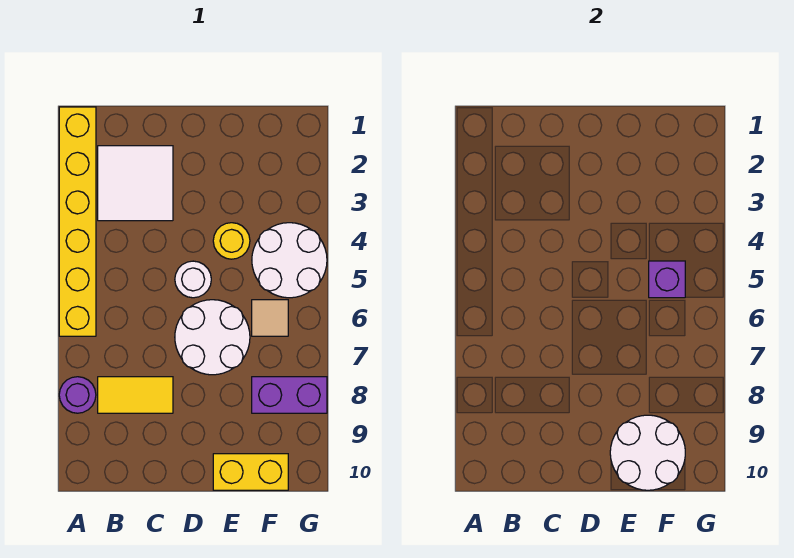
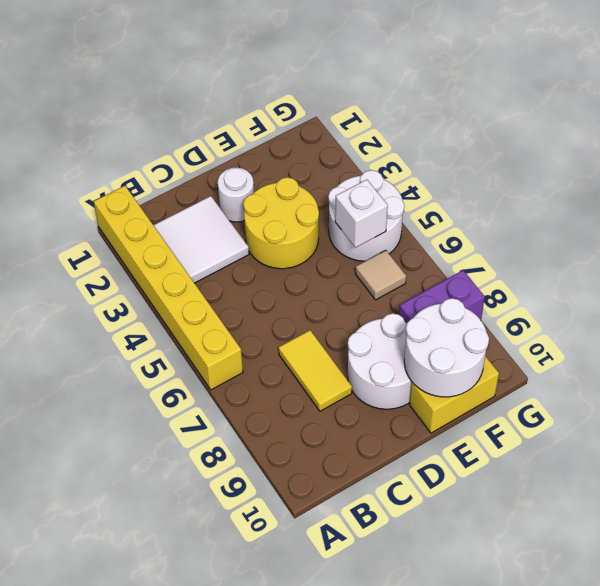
purple 1x1 round brick [59,377,96,413] -> none
yellow 1x2 tile [98,377,173,413] -> yellow 1x2 tile turned to [279,330,352,411]
white 1x1 round brick [175,261,211,298] -> white 1x1 round brick moved to [218,168,254,222]
white 2x2 round brick [175,300,250,375] -> white 2x2 round brick moved to [348,313,412,409]
yellow 1x1 round brick [213,223,250,259] -> yellow 2x2 round brick [243,177,319,269]
purple 1x1 brick [649,261,685,298] -> white 1x1 brick [335,180,388,248]

